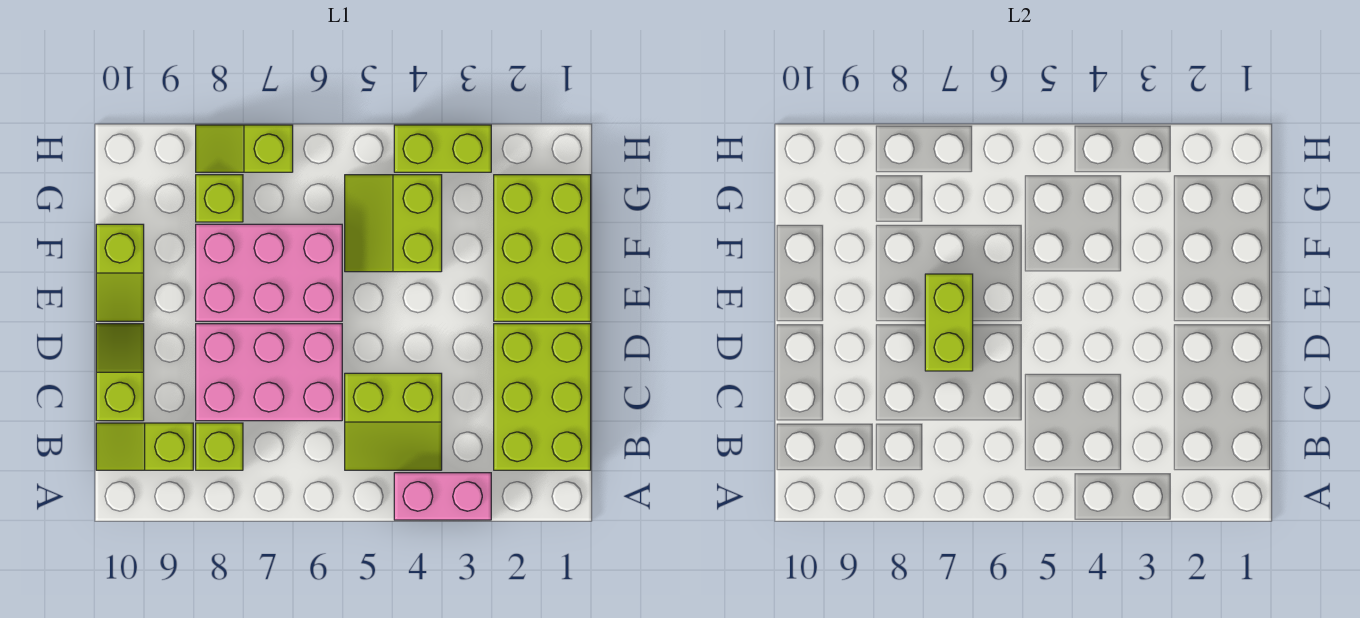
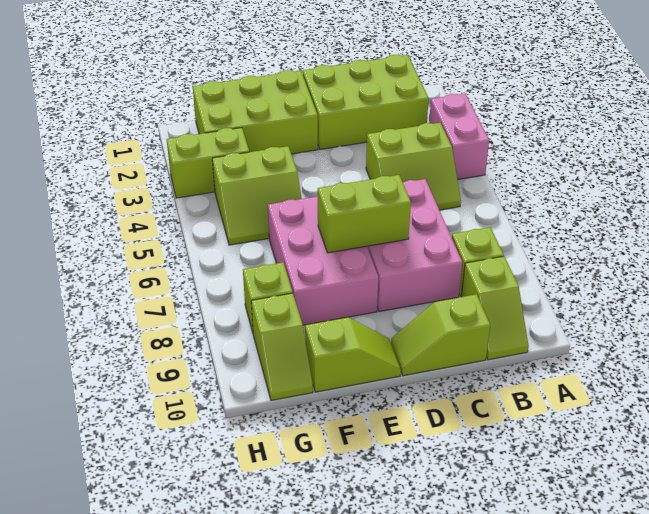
lime 2x2 slope [345,373,442,470] -> lime 2x2 slope turned to [366,123,461,210]
lime 1x2 brick [394,125,491,172] -> lime 1x2 brick turned to [167,128,249,198]
lime 1x2 slope [196,125,293,172] -> lime 1x2 slope moved to [251,293,313,400]

